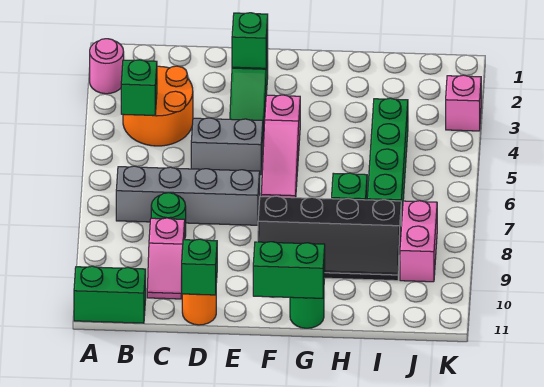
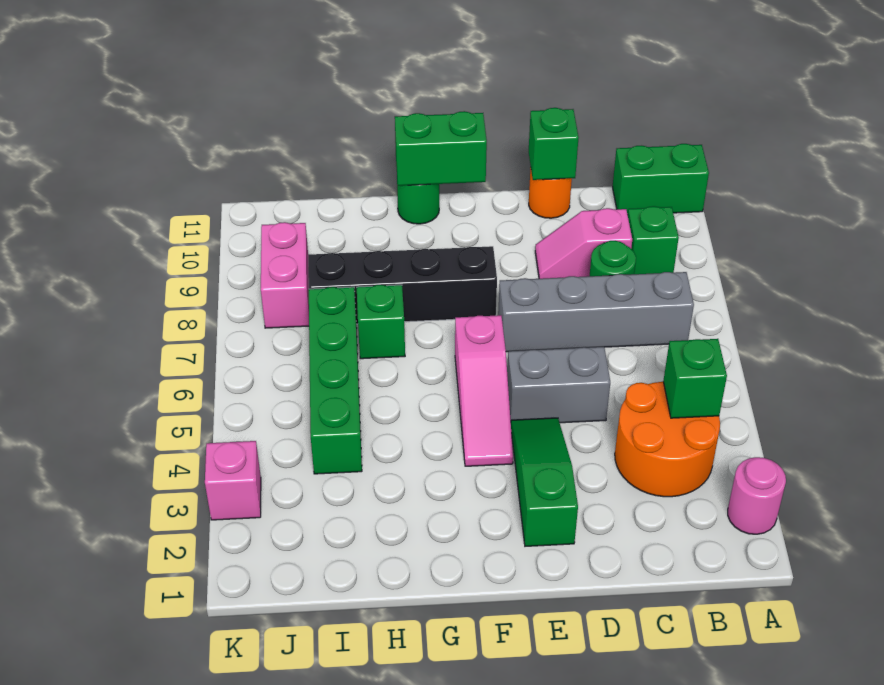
pink 1x2 slope [147,218,185,299] -> pink 1x2 slope turned to [535,208,632,279]
green 1x1 brick [232,13,268,68] -> green 1x1 brick moved to [628,206,679,274]
pink 1x3 slope [261,95,300,198] -> pink 1x3 slope turned to [455,315,513,466]

